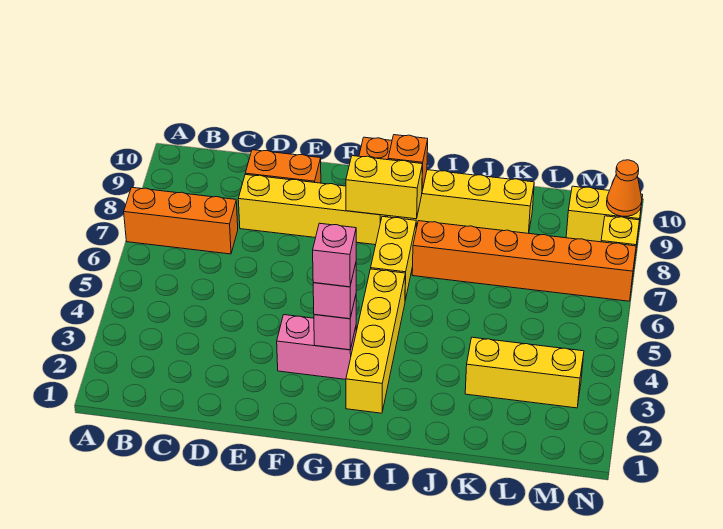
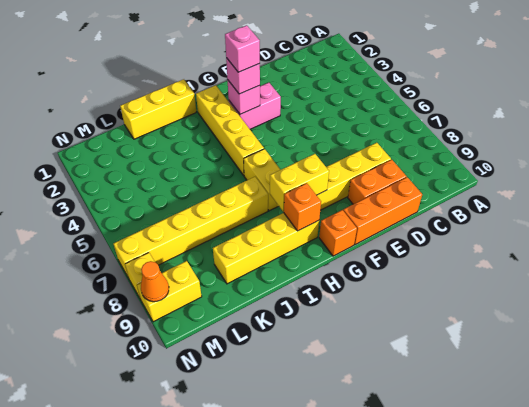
orange 1x3 brick [124,187,238,254] -> orange 1x3 brick moved to [343,177,422,245]
orange 1x6 brick [412,221,636,301] -> yellow 1x6 brick [114,177,268,278]
yellow 1x3 brick [465,337,584,408] -> yellow 1x3 brick moved to [120,79,196,139]

